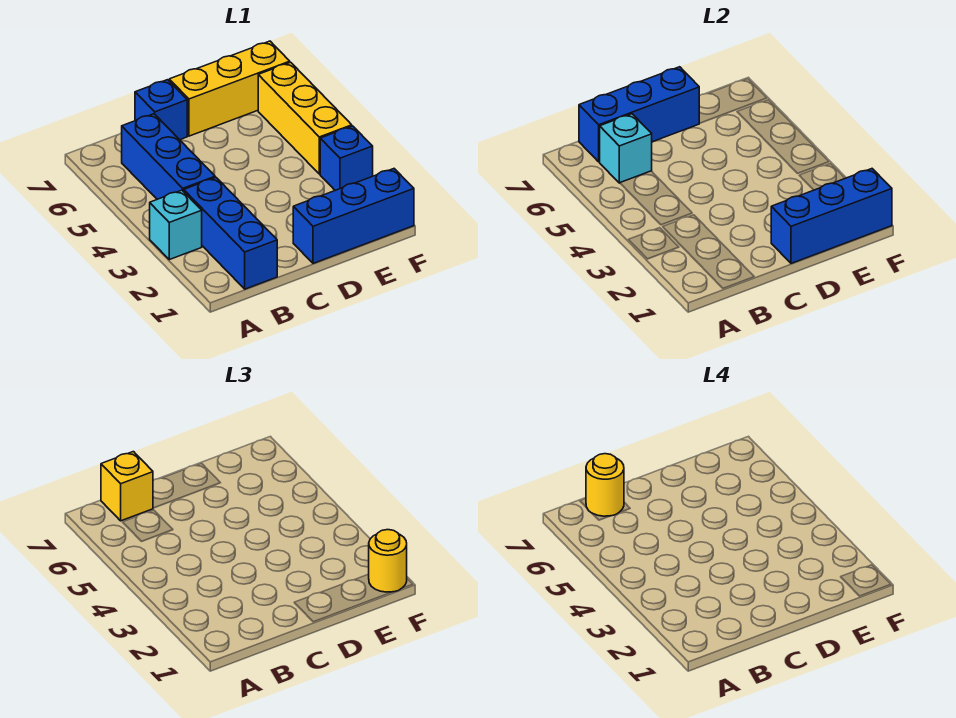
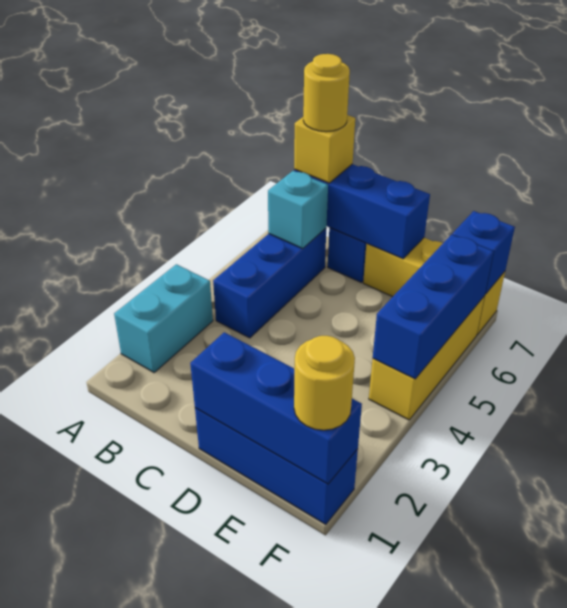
cyan 1x1 brick [150,190,202,260] -> cyan 1x2 brick [114,264,213,372]
blue 1x3 brick [184,177,277,289] -> blue 1x3 brick moved to [373,235,494,379]
blue 1x1 brick [320,126,373,190] -> blue 1x1 brick moved to [452,211,515,294]

